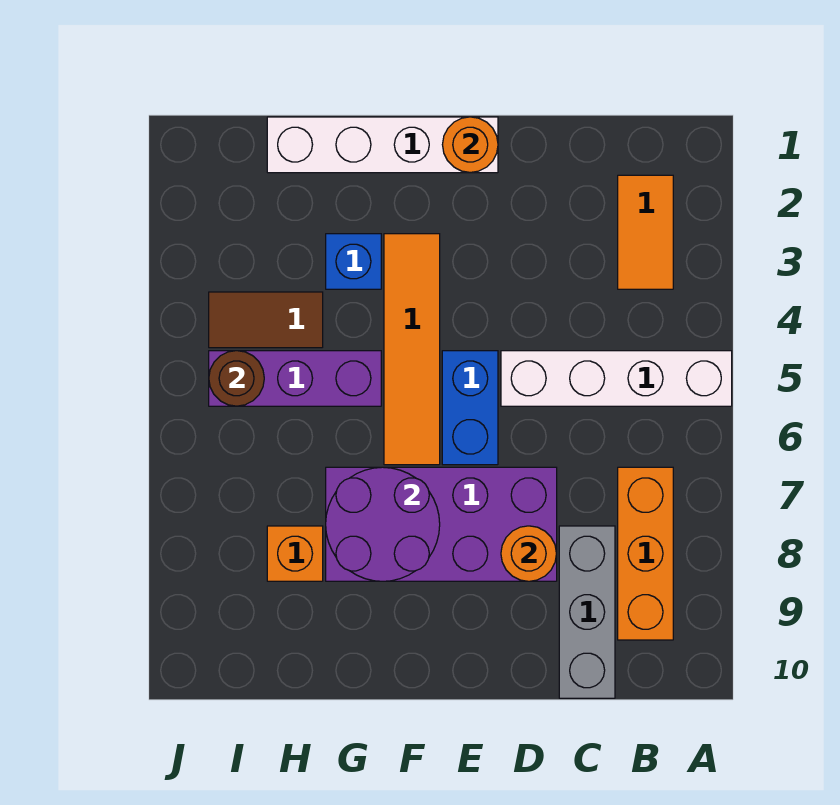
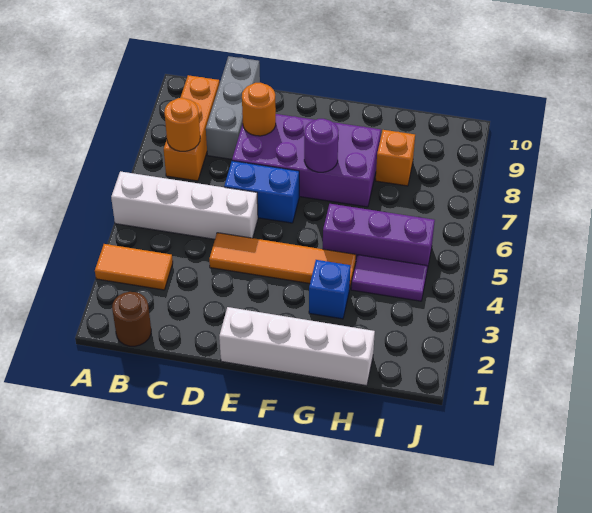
orange 1x2 tile [618,175,673,289] -> orange 1x2 tile turned to [95,244,173,290]
orange 1x1 round brick [442,117,498,172] -> orange 1x1 round brick moved to [164,98,200,151]
blue 1x2 brick [442,351,498,465] -> blue 1x2 brick turned to [224,161,299,223]
orange 1x4 tile [384,234,440,465] -> orange 1x4 tile turned to [209,233,356,290]
purple 2x2 round brick [326,467,440,581] -> purple 1x1 round brick [304,119,339,172]
brown 1x2 tile [209,292,323,348] -> purple 1x2 tile [351,255,427,301]
brown 1x1 round brick [209,351,264,406] -> brown 1x1 round brick moved to [112,292,151,346]

